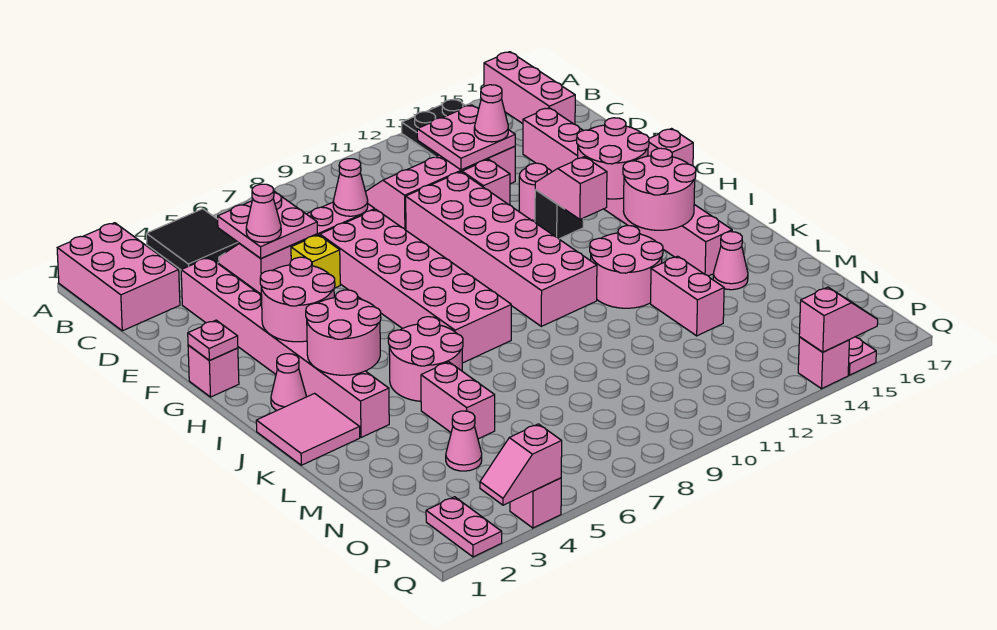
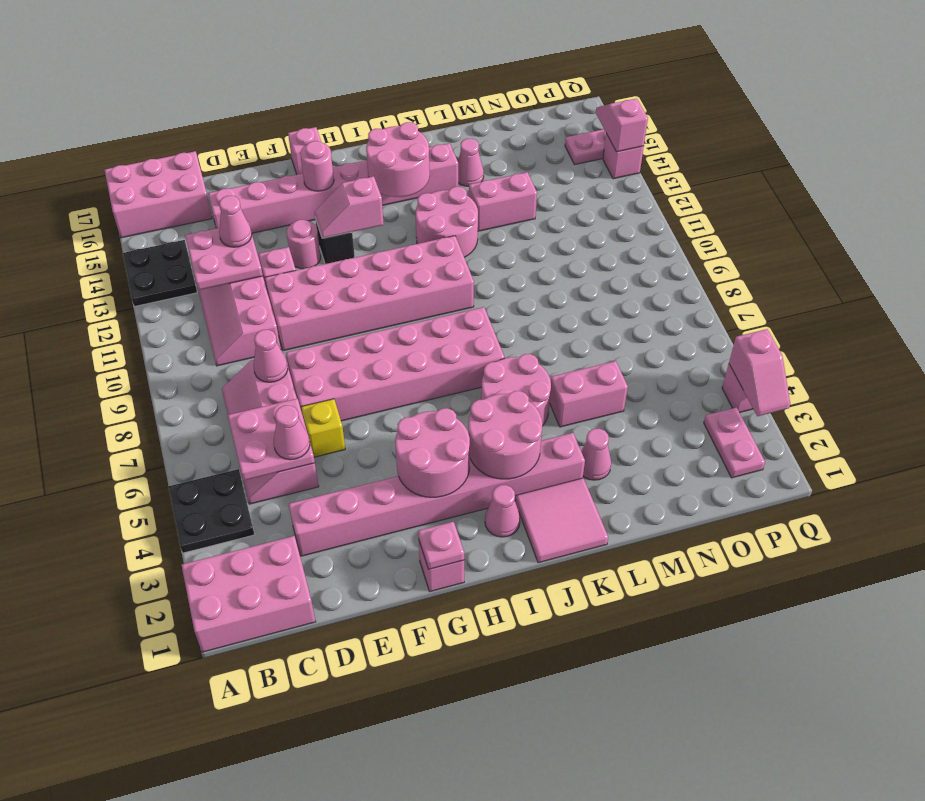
black 2x2 tile [146,209,239,270] -> black 2x2 plate [169,469,255,553]
pink 1x3 brick [484,52,575,124] -> pink 2x3 brick [105,151,212,238]
pink 2x2 round brick [577,118,649,199] -> pink 1x1 round brick [300,141,334,191]
pink 1x1 cone [446,411,482,471] -> pink 1x1 cone moved to [581,429,611,480]
pink 1x2 plate [426,497,502,557] -> pink 1x2 plate turned to [704,408,765,478]

